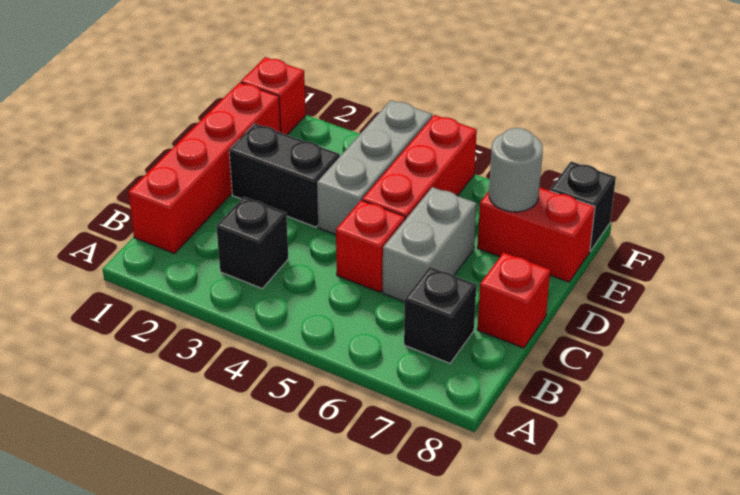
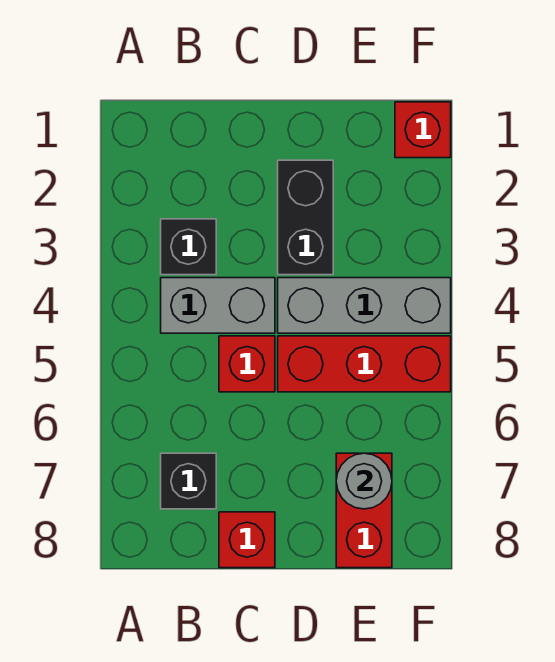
red 1x4 brick [128,82,281,254] -> none
grey 1x2 brick [383,187,477,302] -> grey 1x2 brick moved to [161,278,275,333]
black 1x1 brick [550,162,616,251] -> none

